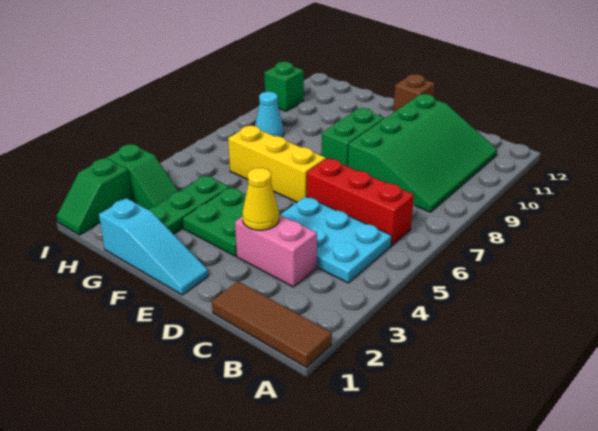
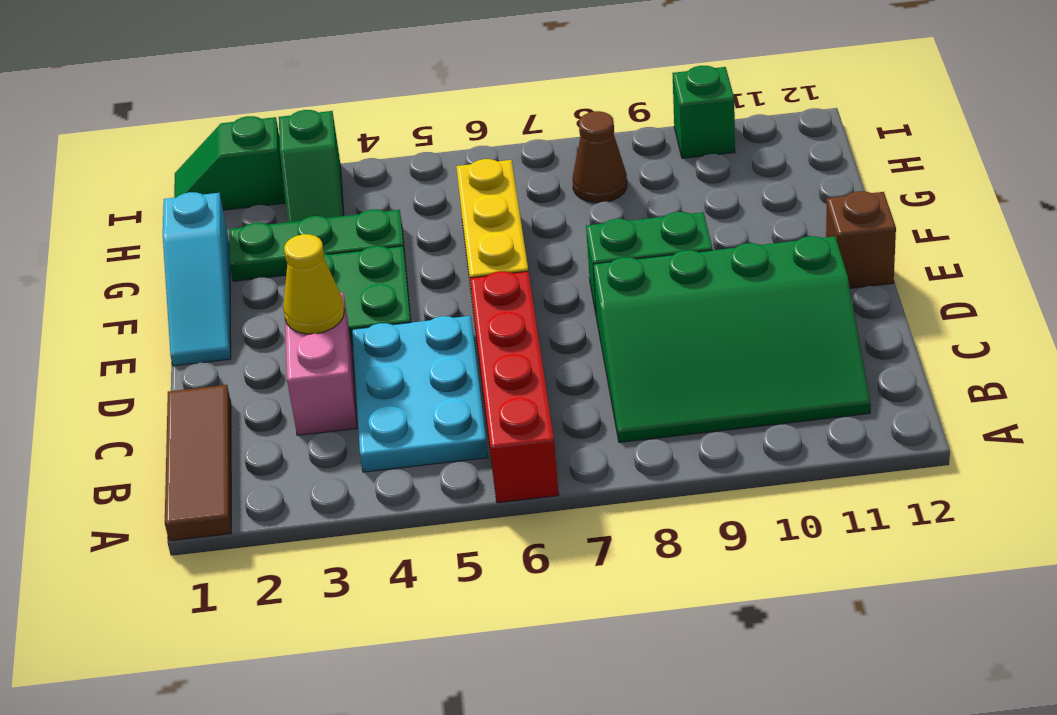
red 1x3 brick [307,158,414,246] -> red 1x4 brick [470,271,559,503]
cyan 1x1 cone [255,92,284,137] -> brown 1x1 cone [573,111,627,203]

